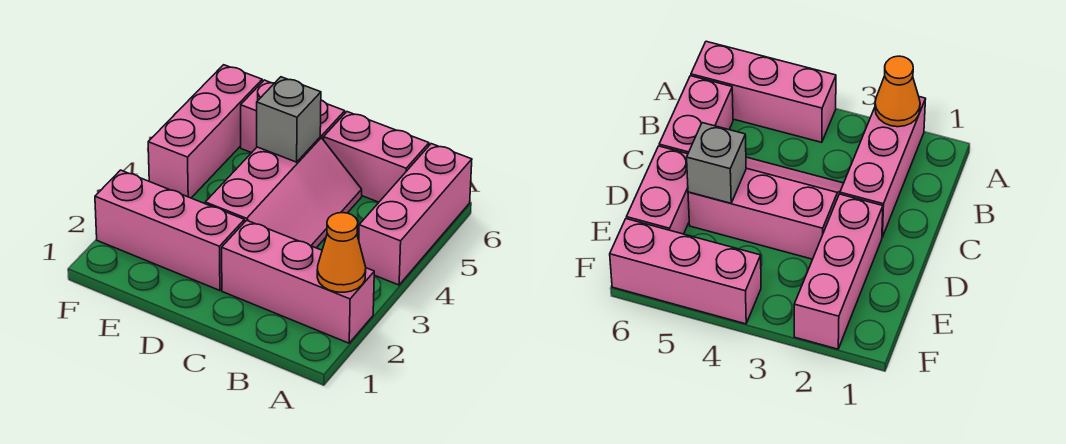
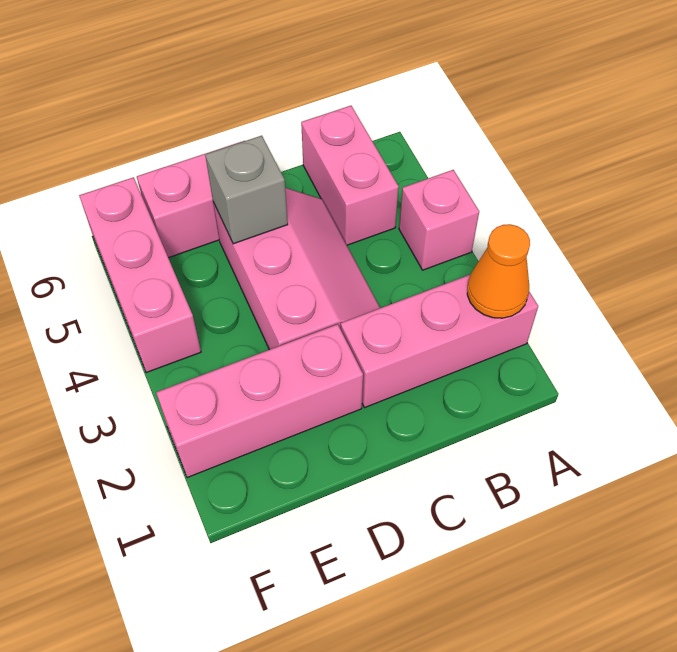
pink 1x3 brick [359,144,472,285] -> pink 1x1 brick [399,170,479,270]
pink 1x2 brick [324,112,429,202] -> pink 1x2 brick turned to [301,106,399,245]

